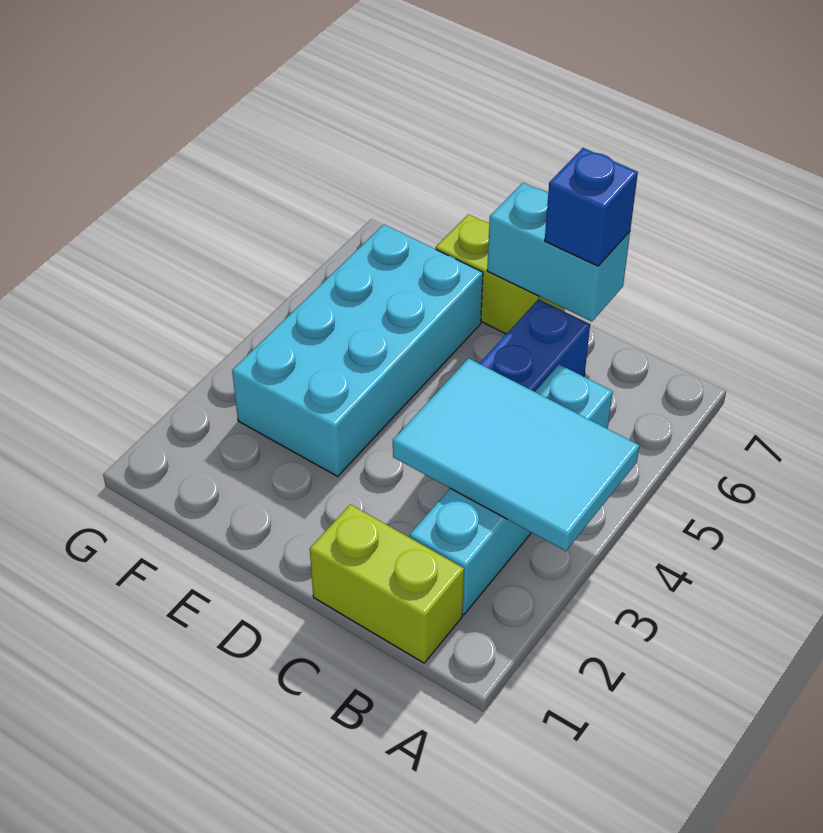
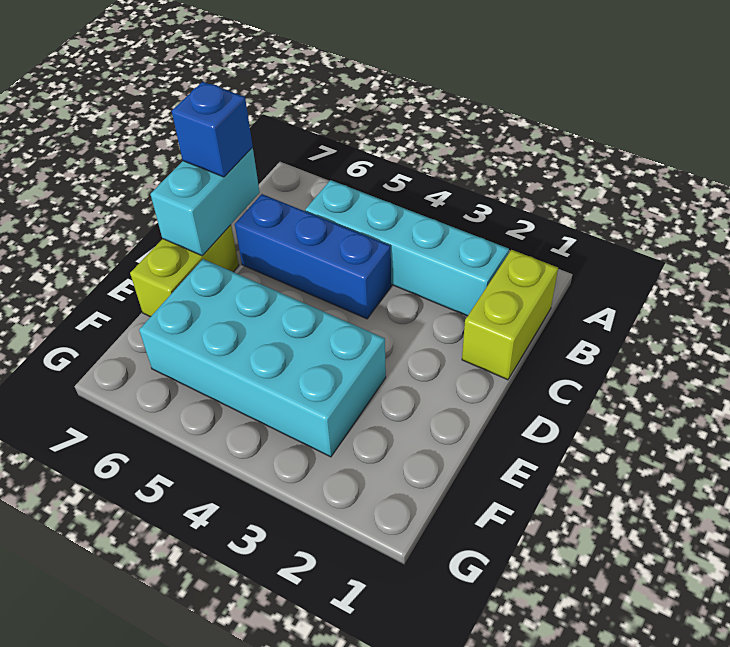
cyan 2x3 tile [393,358,639,551] -> none

